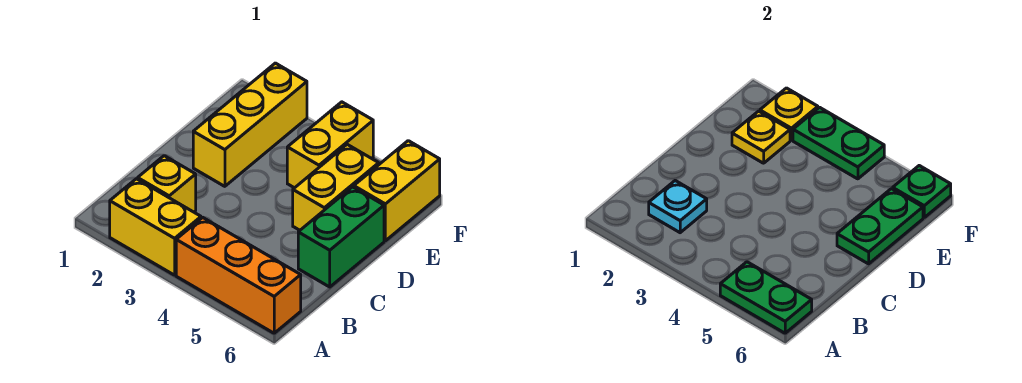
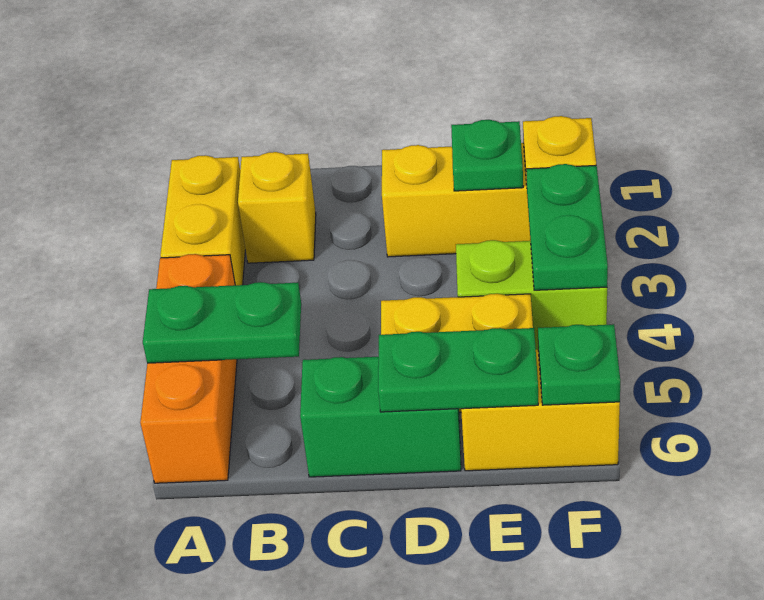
green 1x2 plate [720,262,812,333] -> green 1x2 plate turned to [143,282,301,363]
cyan 1x1 plate [649,181,707,233] -> none
yellow 1x1 plate [732,111,790,163] -> green 1x1 plate [451,120,523,191]
yellow 1x2 brick [287,102,373,188] -> lime 1x2 brick [456,240,607,350]

